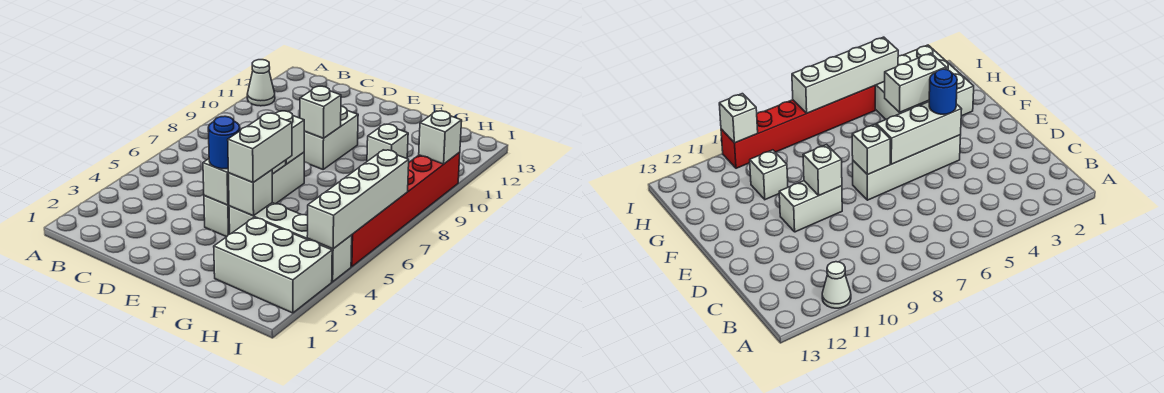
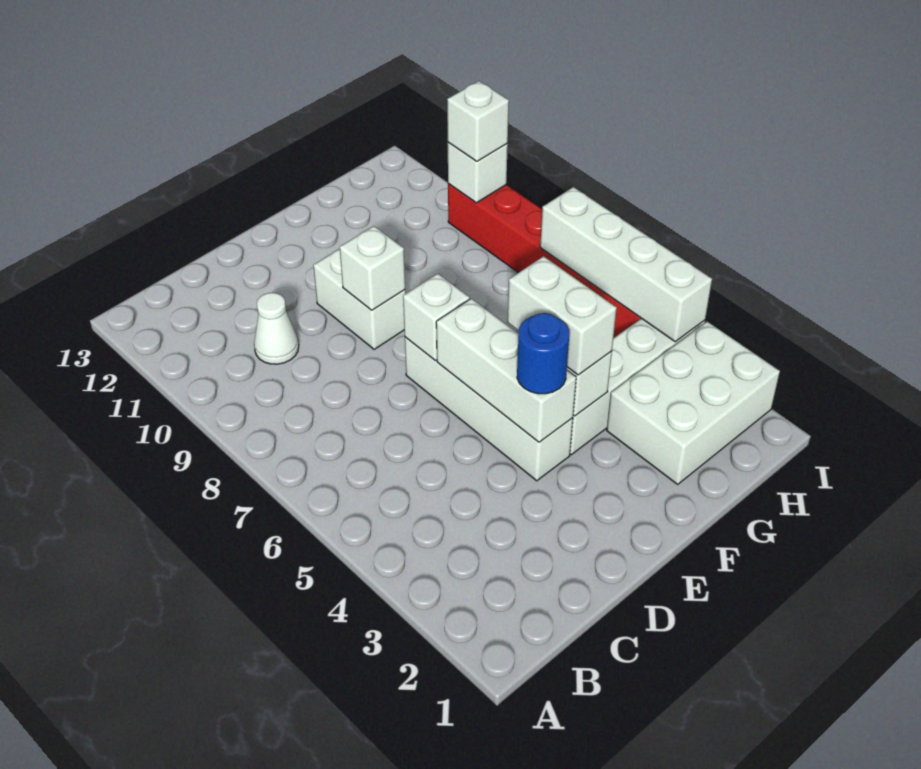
white 1x1 cone [247,60,275,106] -> white 1x1 cone moved to [254,293,299,364]
white 1x1 brick [367,124,408,161] -> white 1x1 brick moved to [447,81,509,161]

